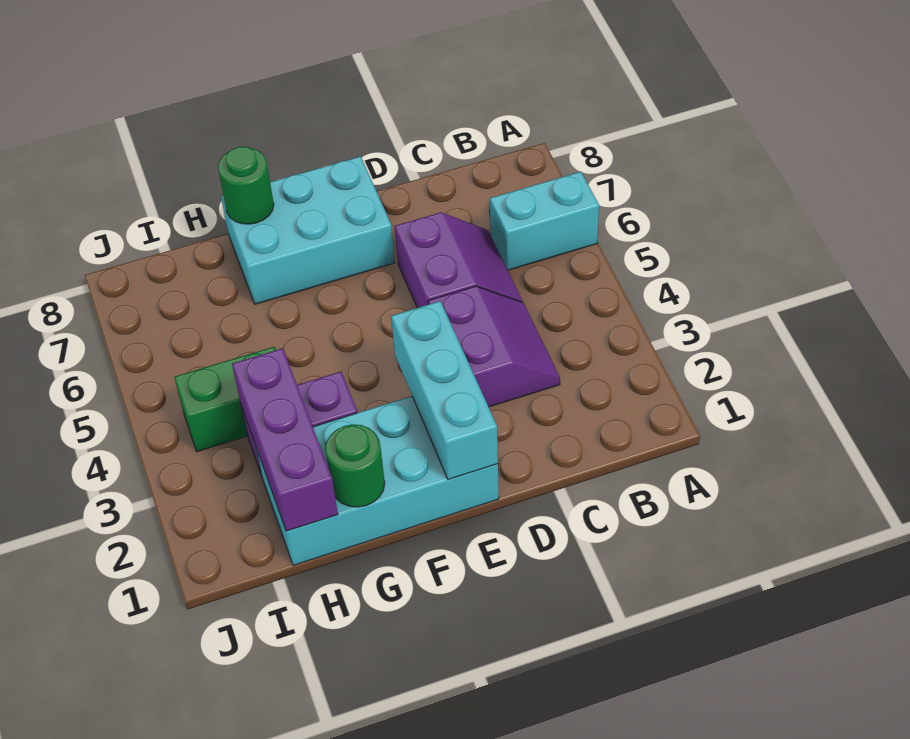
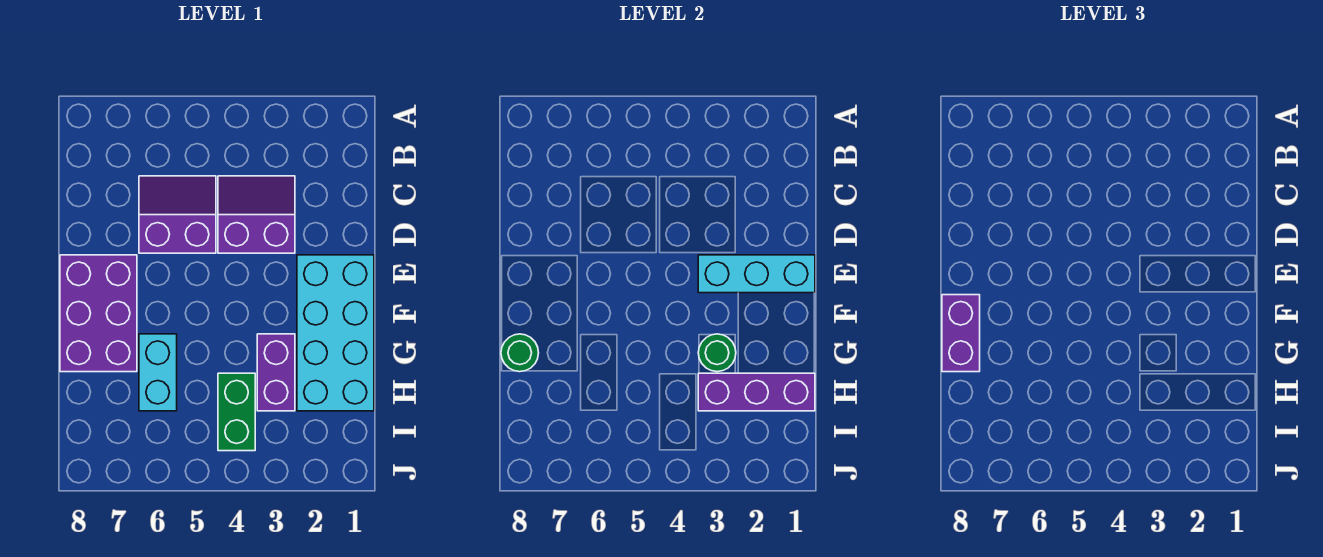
cyan 1x2 brick [490,172,599,270] -> cyan 1x2 brick moved to [139,334,177,411]
cyan 2x3 brick [221,156,395,304] -> purple 2x3 brick [60,255,137,372]
none -> purple 1x2 brick [942,295,980,372]
green 1x1 round brick [325,424,385,507] -> green 1x1 round brick moved to [698,334,736,372]

